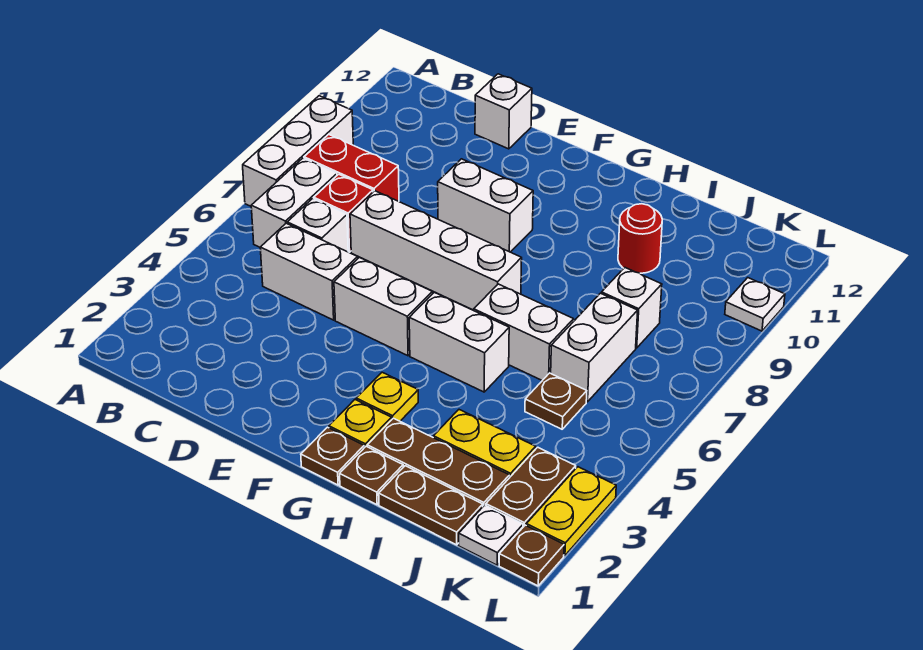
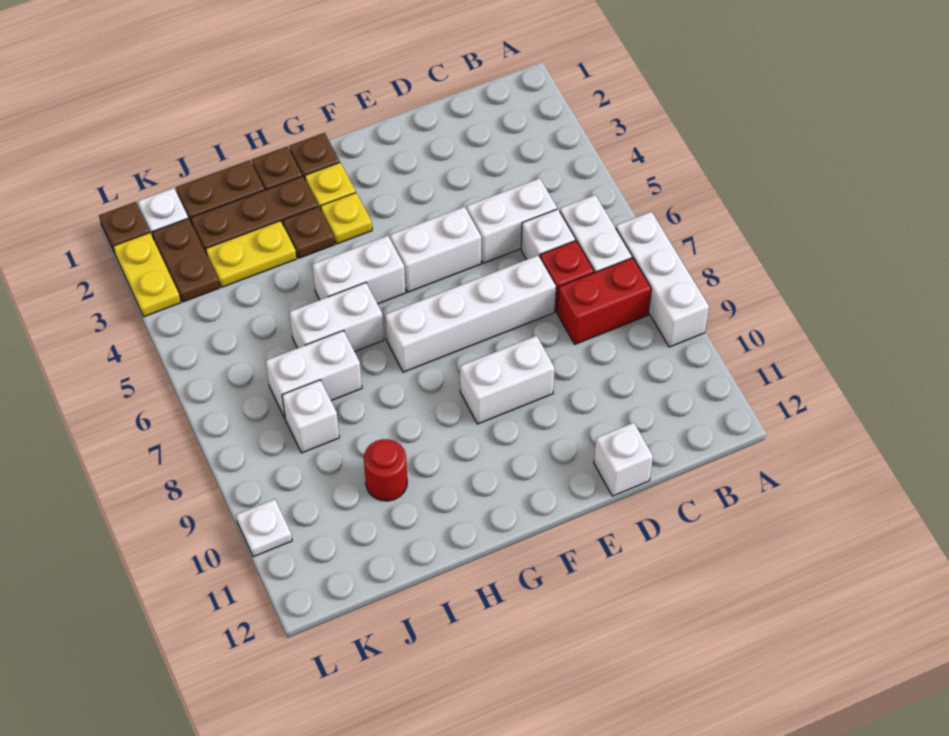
brown 1x1 plate [525,373,587,429] -> brown 1x1 plate moved to [283,207,335,258]
white 1x2 brick [551,293,638,402] -> white 1x2 brick turned to [266,331,362,418]

